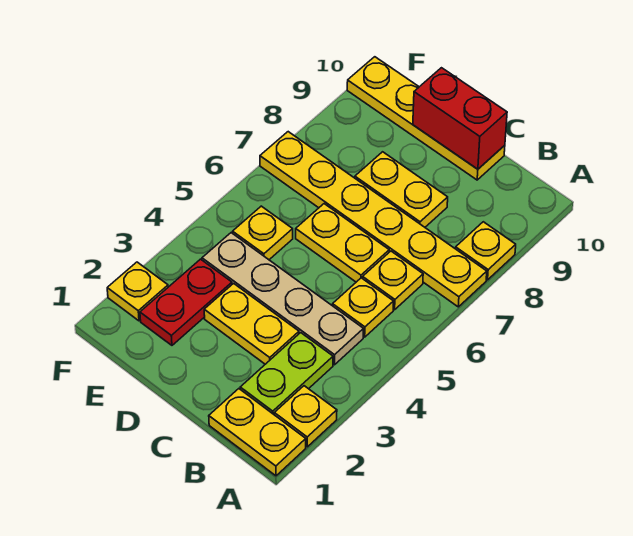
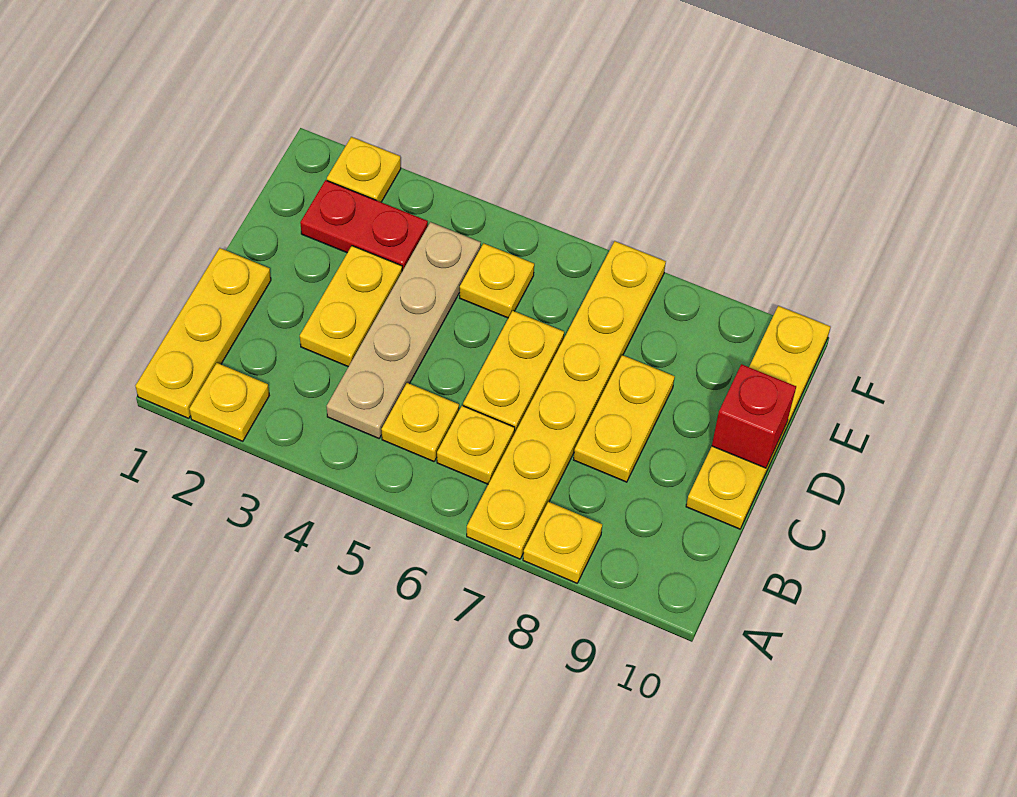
yellow 1x2 plate [209,389,306,476] -> yellow 1x3 plate [135,248,271,418]
lime 1x2 plate [240,333,333,414] -> none
red 1x2 brick [413,68,507,169] -> red 1x1 brick [712,364,796,468]

